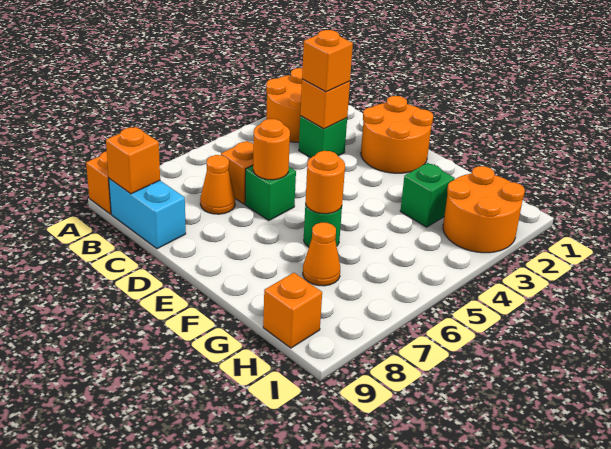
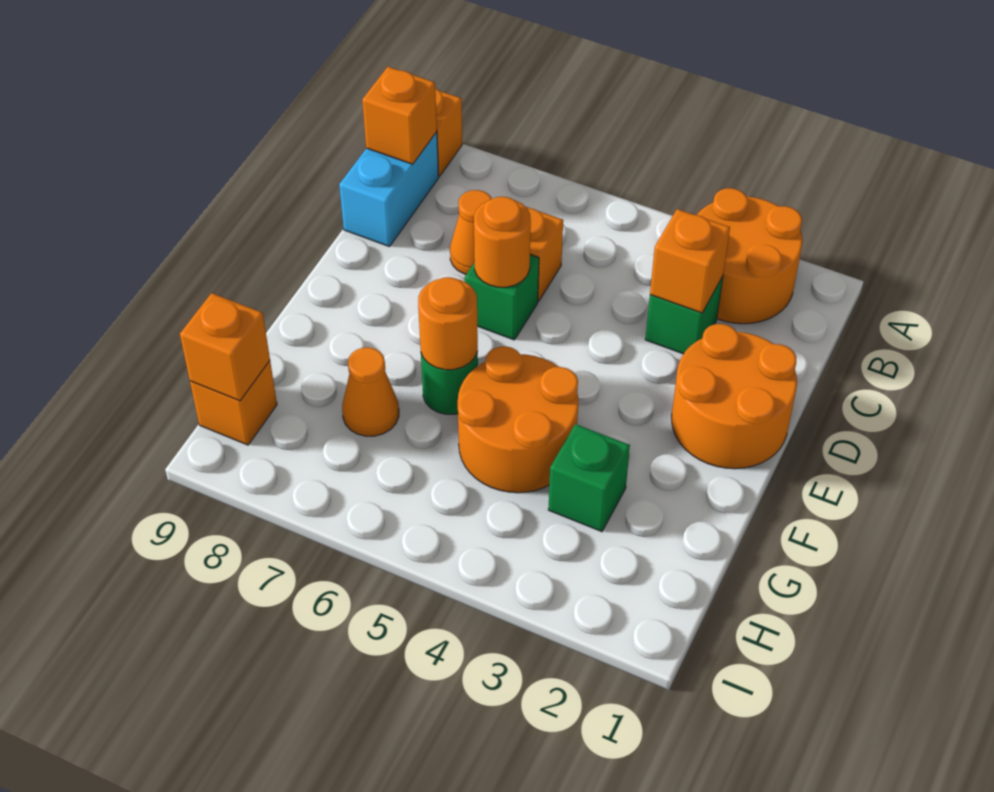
orange 1x1 brick [302,30,353,92] -> orange 1x1 brick moved to [180,293,270,401]
orange 2x2 round brick [443,166,525,253] -> orange 2x2 round brick moved to [458,346,578,493]

